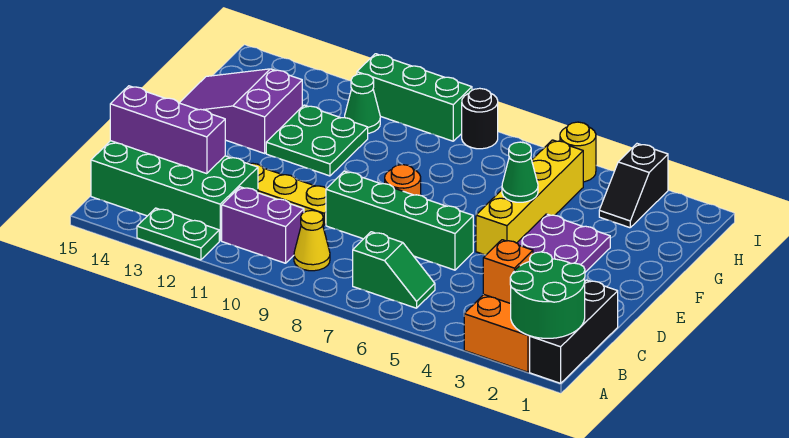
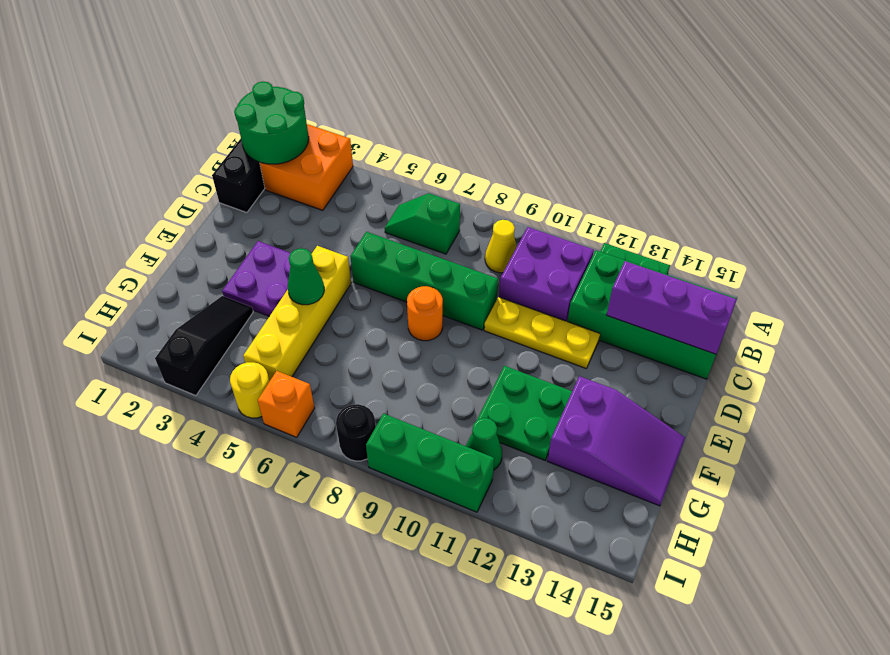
orange 1x1 brick [483,240,533,304] -> orange 1x1 brick moved to [258,371,315,437]
purple 1x2 brick [222,187,304,263] -> purple 2x2 brick [499,227,594,321]
black 1x2 slope [599,144,668,228] -> black 1x3 slope [155,296,253,396]

